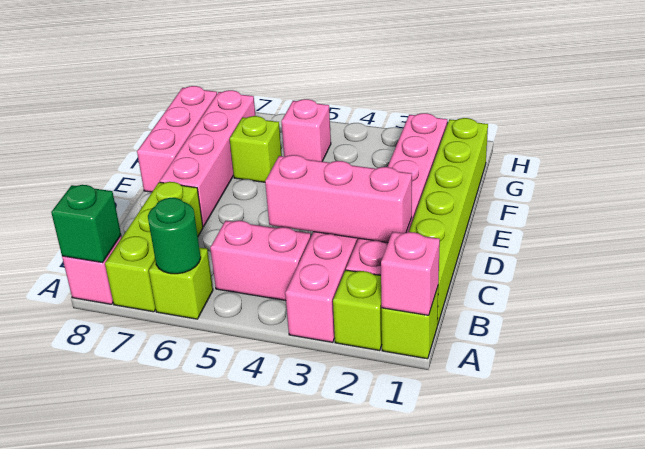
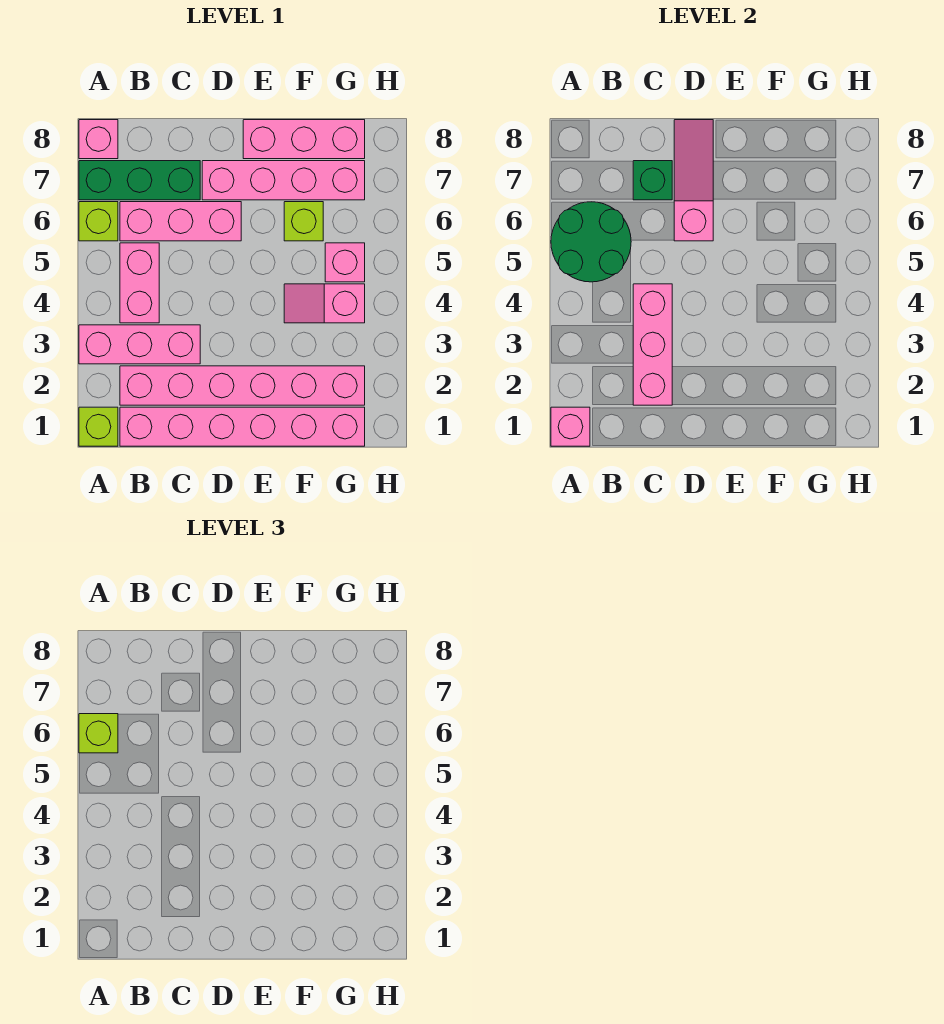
lime 1x1 brick [333,270,382,351] -> lime 1x1 brick moved to [79,714,118,753]
green 1x1 round brick [148,198,201,274] -> green 2x2 round brick [551,202,631,282]
lime 1x3 brick [105,182,203,312] -> green 1x3 brick [79,161,200,200]
green 1x1 brick [51,185,121,263] -> green 1x1 brick moved to [633,161,672,200]
lime 1x6 brick [409,118,488,325] -> pink 1x6 brick [120,407,365,446]
none -> pink 1x3 brick [120,202,241,241]
none -> pink 1x3 slope [674,120,713,241]
none -> pink 1x2 slope [284,284,365,323]

